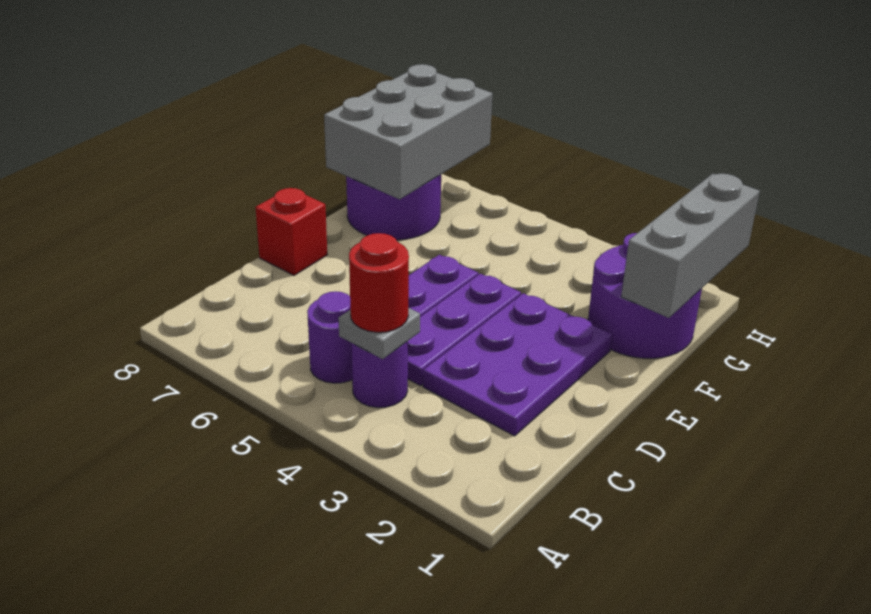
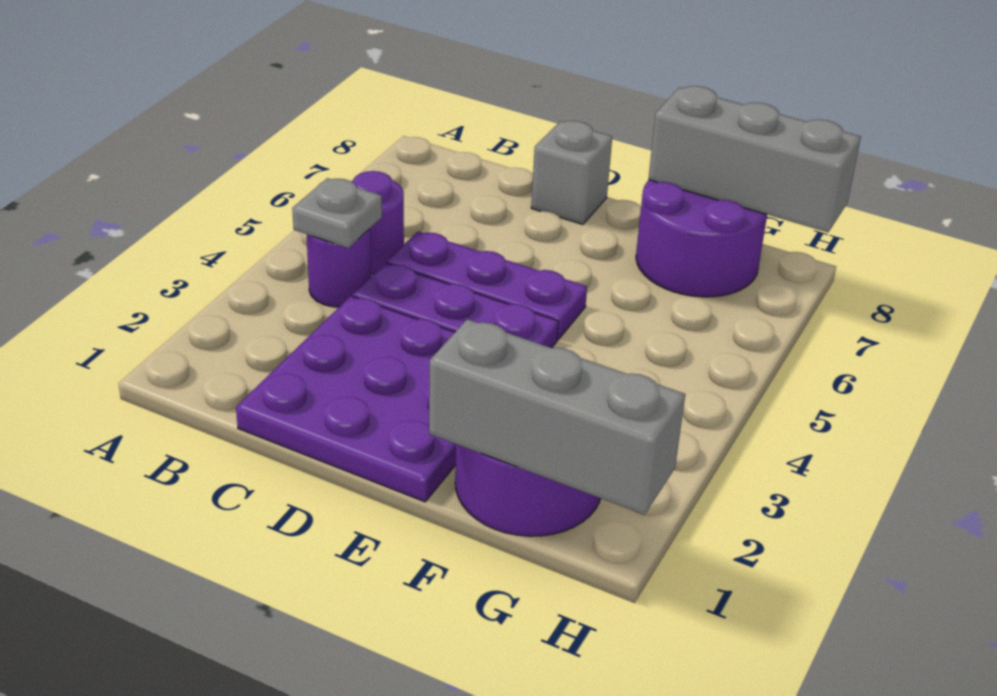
red 1x1 round brick [349,233,409,332] -> none
purple 2x3 plate [423,293,612,436] -> purple 3x3 plate [236,296,456,502]
red 1x1 brick [255,188,327,275] -> grey 1x1 brick [531,121,612,224]
grey 2x3 brick [324,64,493,199] -> grey 1x3 brick [649,86,861,232]

